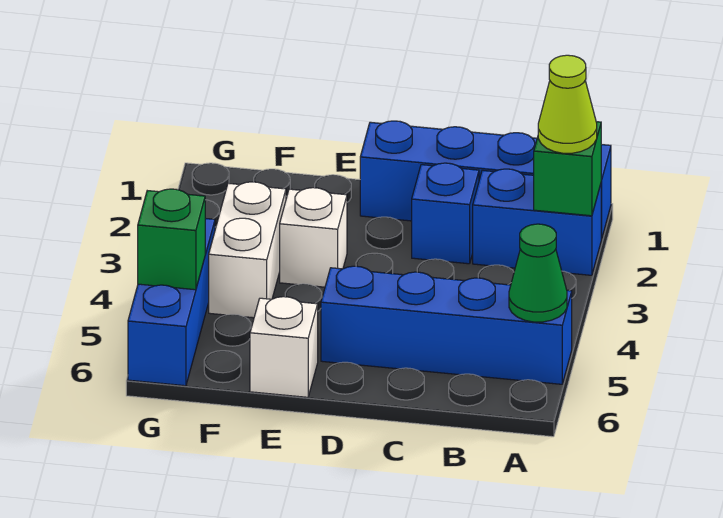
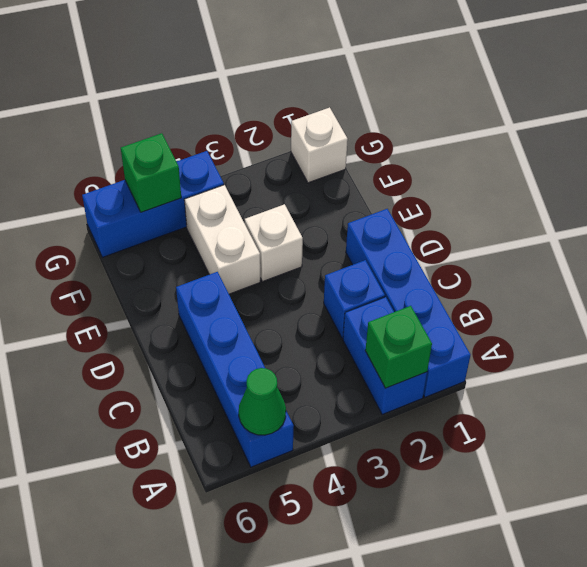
lime 1x1 cone [538,55,597,153] -> none
white 1x1 brick [250,297,318,397] -> white 1x1 brick moved to [291,107,348,183]
white 1x2 brick [209,182,286,318] -> white 1x2 brick turned to [184,185,260,294]

